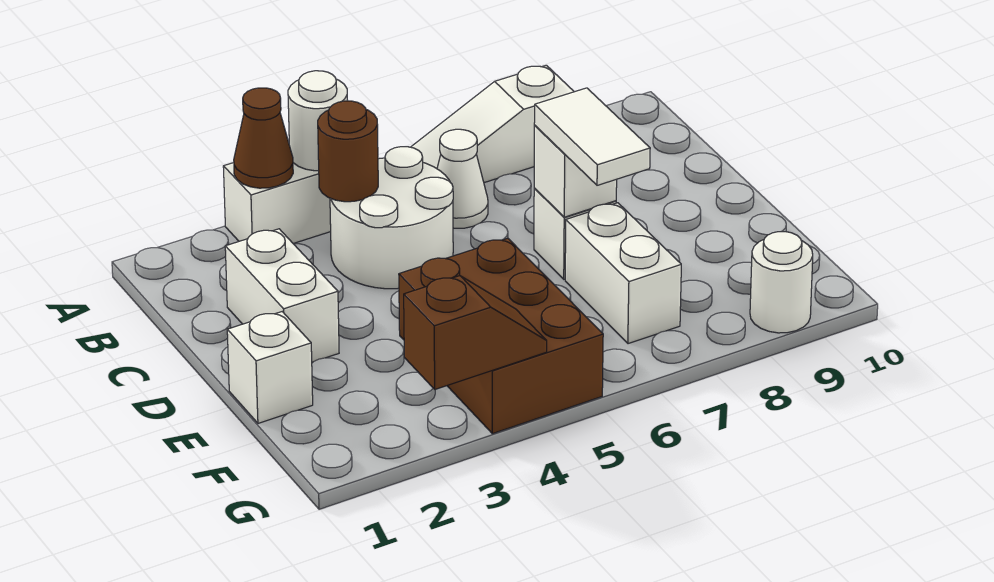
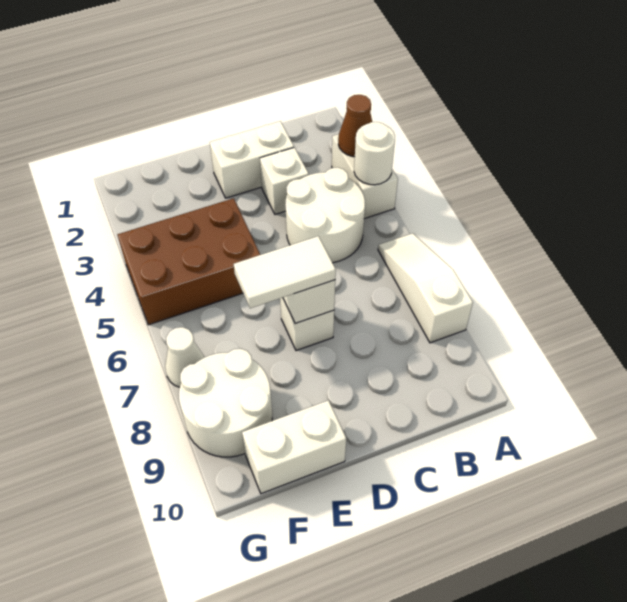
brown 1x1 round brick [318,101,378,202] -> none
white 1x1 cone [437,129,488,228] -> white 1x1 cone moved to [165,327,205,387]
white 1x1 brick [227,312,313,423] -> white 1x1 brick moved to [260,148,309,214]
white 1x2 brick [565,203,681,344] -> white 1x2 brick moved to [242,400,346,494]
brown 1x2 slope [404,276,547,389] -> none
white 1x1 round brick [750,232,813,333] -> white 2x2 round brick [179,349,272,457]

